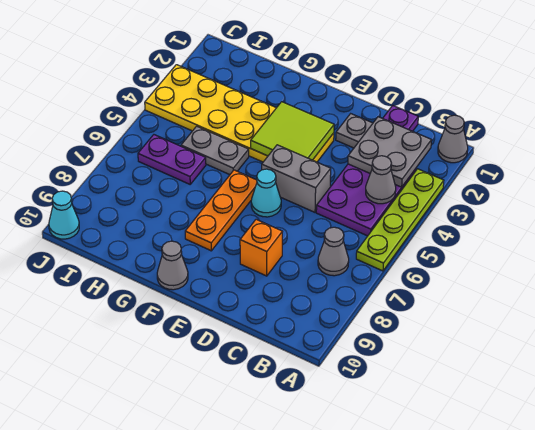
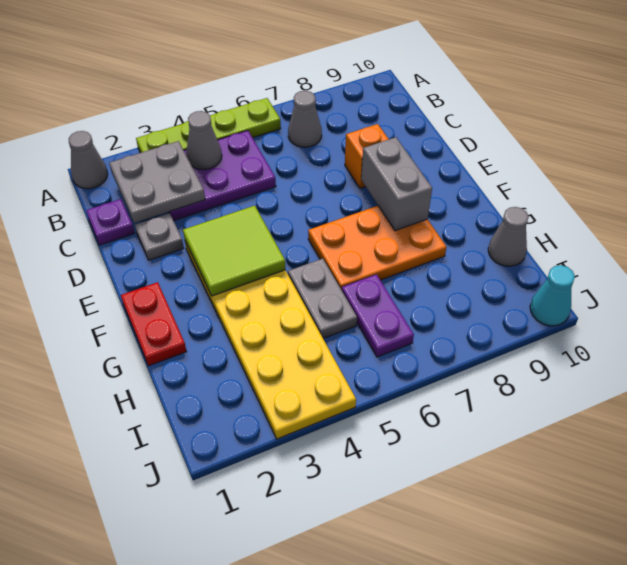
grey 1x2 brick [262,145,331,212] -> grey 1x2 brick moved to [361,137,432,231]
cyan 1x1 cone [251,169,281,217] -> none
none -> red 1x2 plate [121,282,187,366]
orange 1x3 plate [185,170,257,251] -> orange 2x3 plate [308,206,446,290]
grey 1x1 cone [157,241,188,290] -> grey 1x1 cone moved to [488,207,529,266]

